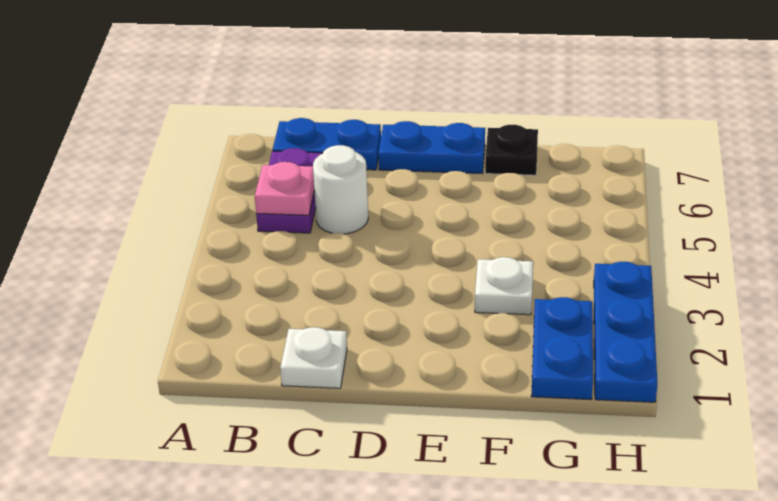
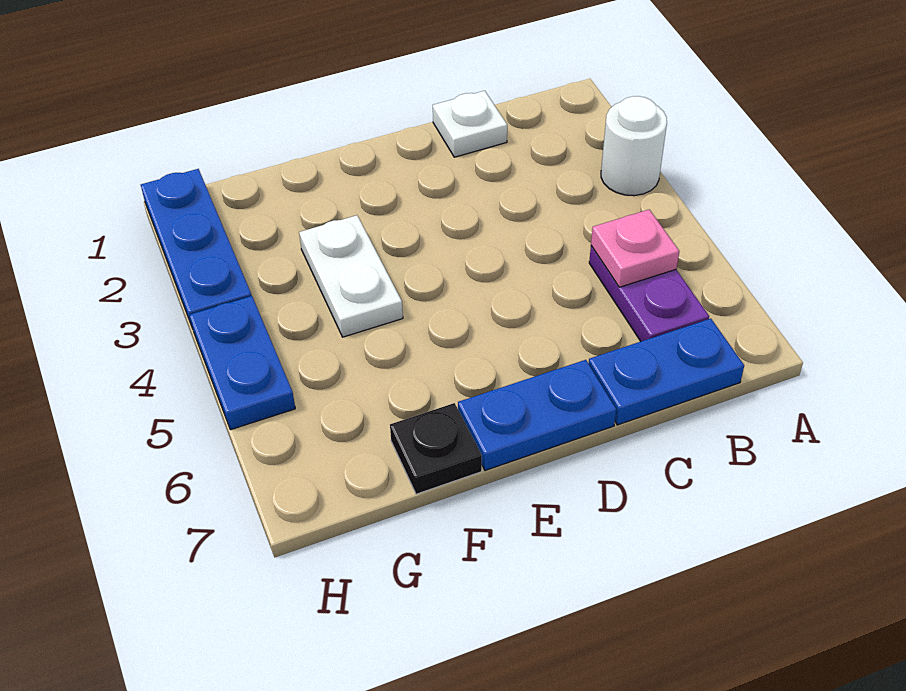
white 1x1 round brick [313,145,368,234] -> white 1x1 round brick moved to [601,96,667,196]
white 1x1 plate [475,257,533,315] -> white 1x2 plate [299,215,403,337]
blue 1x2 plate [531,297,593,400] -> blue 1x2 plate moved to [190,296,295,430]

